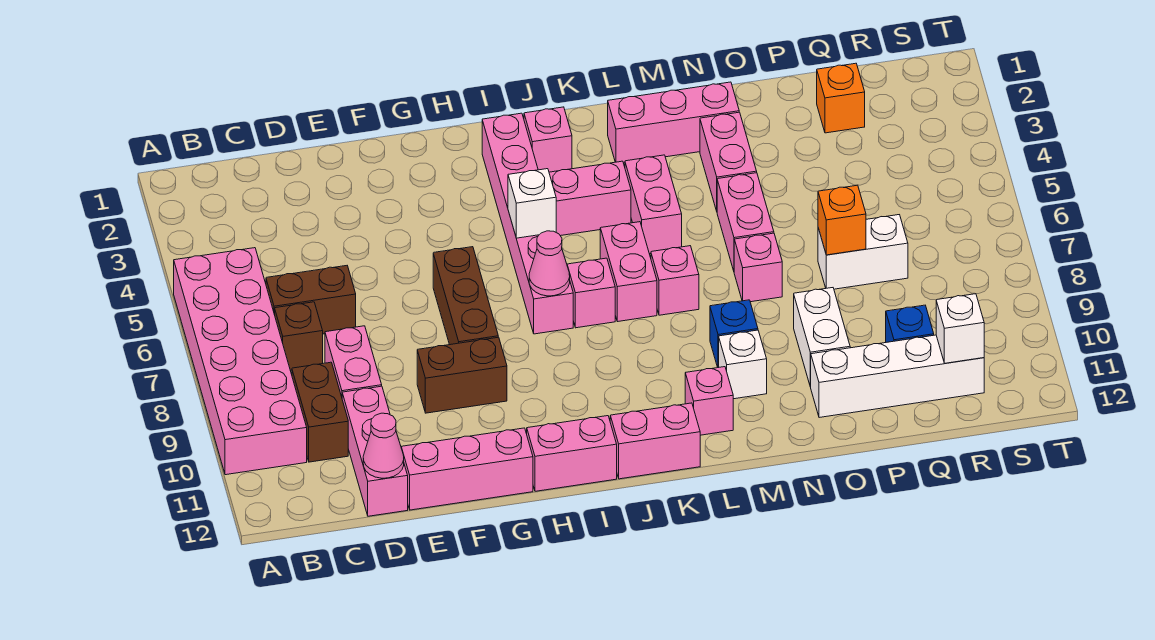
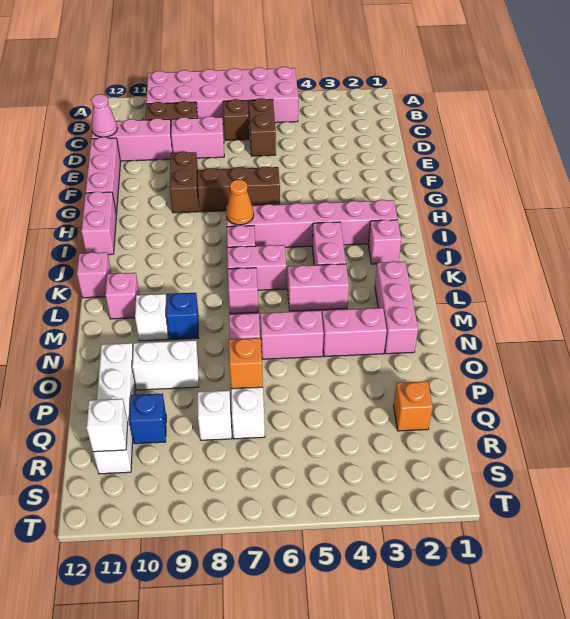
white 1x1 brick [508,169,556,238] -> white 1x1 brick moved to [198,390,232,440]
pink 1x1 cone [529,231,570,296] -> orange 1x1 cone [226,179,254,225]
pink 1x2 brick [610,403,700,479] -> pink 1x1 brick [77,252,111,298]

